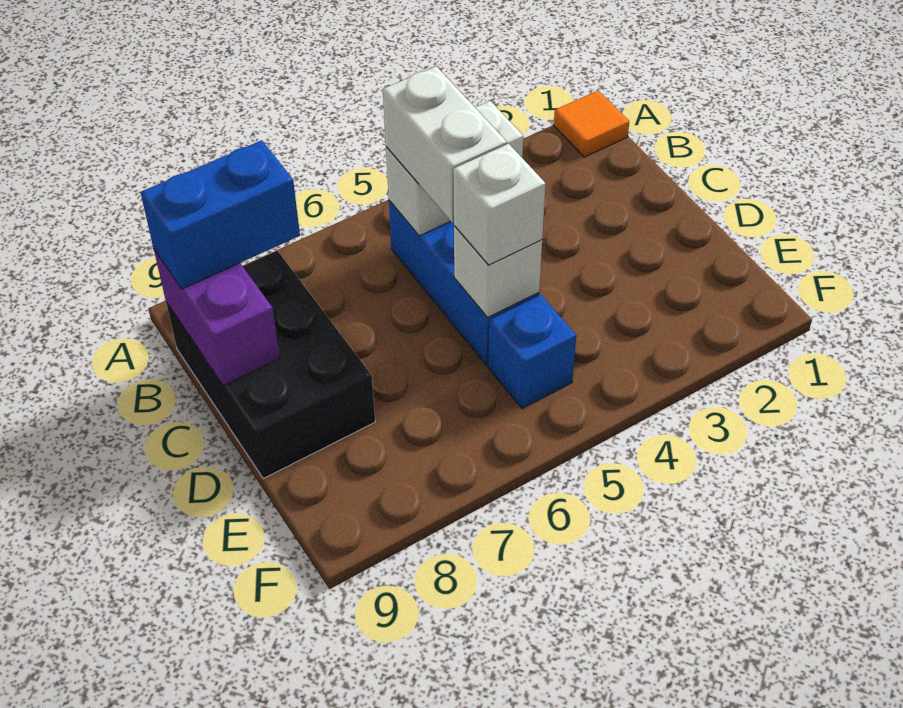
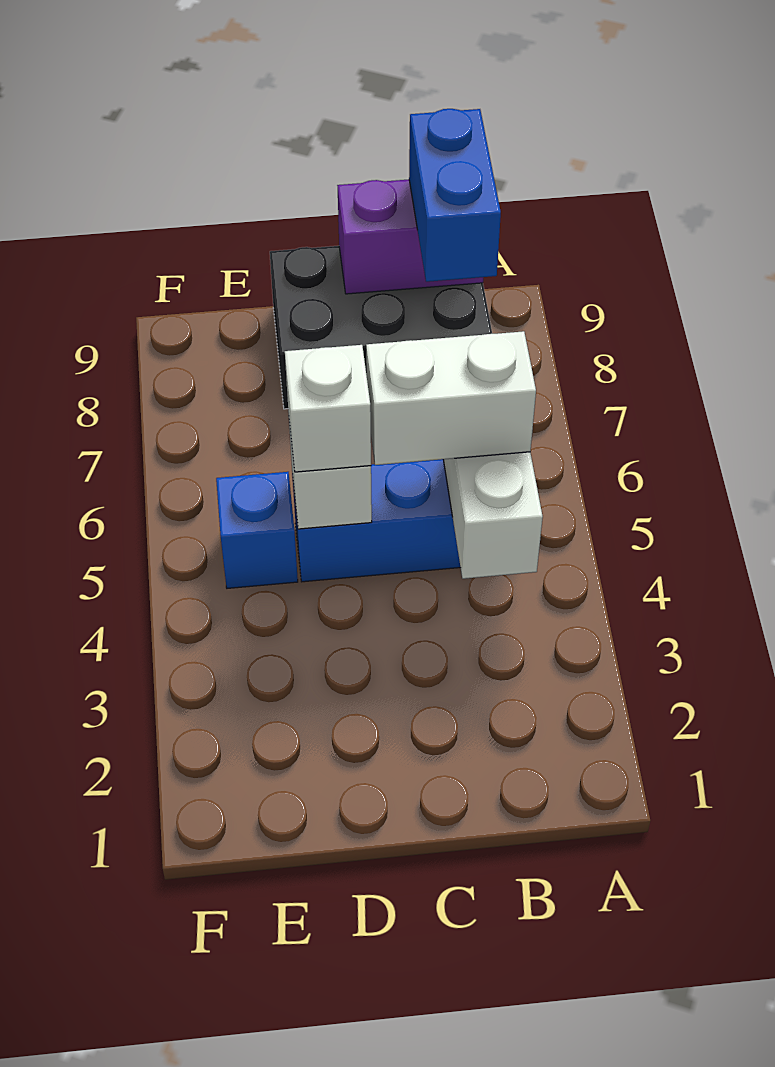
orange 1x1 tile [554,91,629,157] -> none

